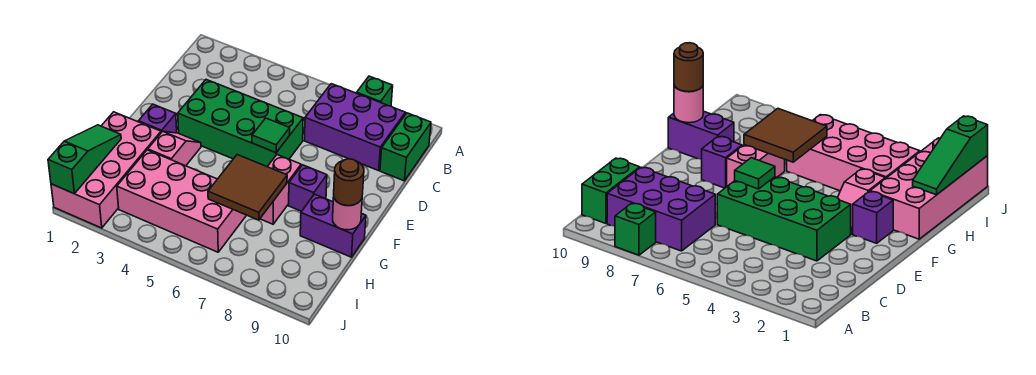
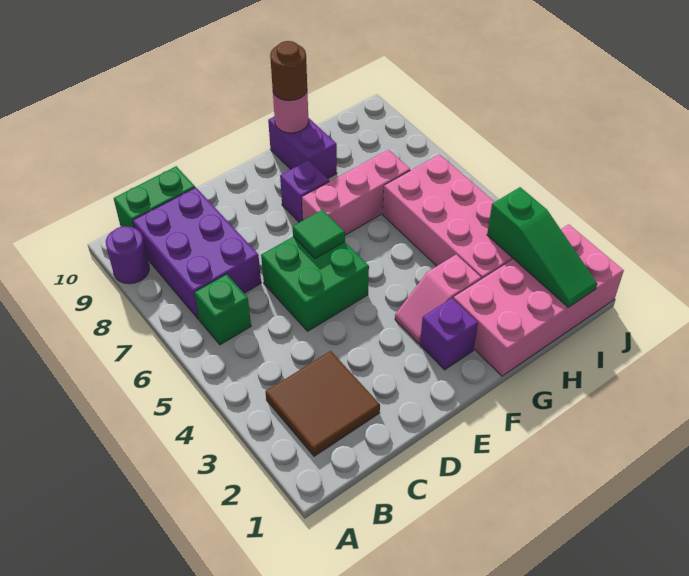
green 1x1 brick [357,76,393,106] -> green 1x1 brick moved to [194,274,251,345]
none -> purple 1x1 round brick [106,226,149,284]
green 2x4 brick [178,80,303,166] -> green 2x2 brick [261,237,369,331]
pink 1x2 brick [260,155,301,224] -> pink 1x3 brick [302,150,410,235]
brown 2x2 tile [208,155,287,220] -> brown 2x2 tile moved to [266,351,380,456]
green 1x3 slope [48,125,121,193] -> green 1x3 slope turned to [487,187,597,307]

